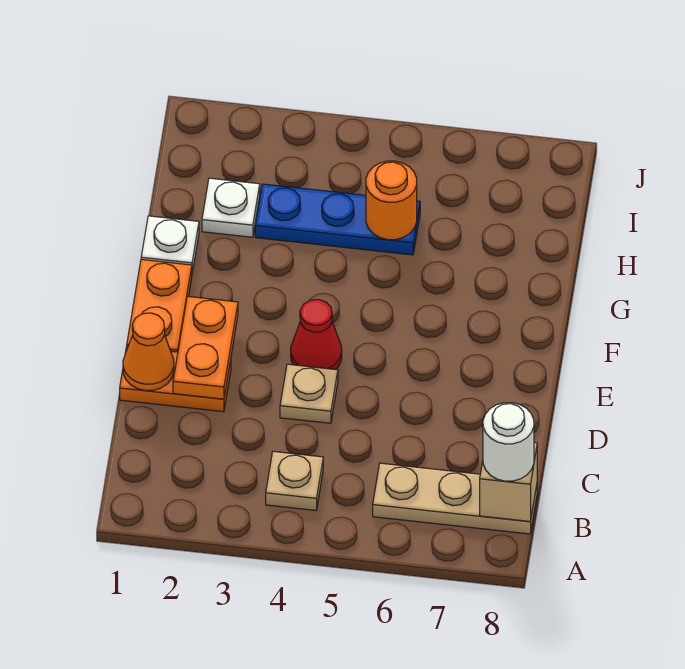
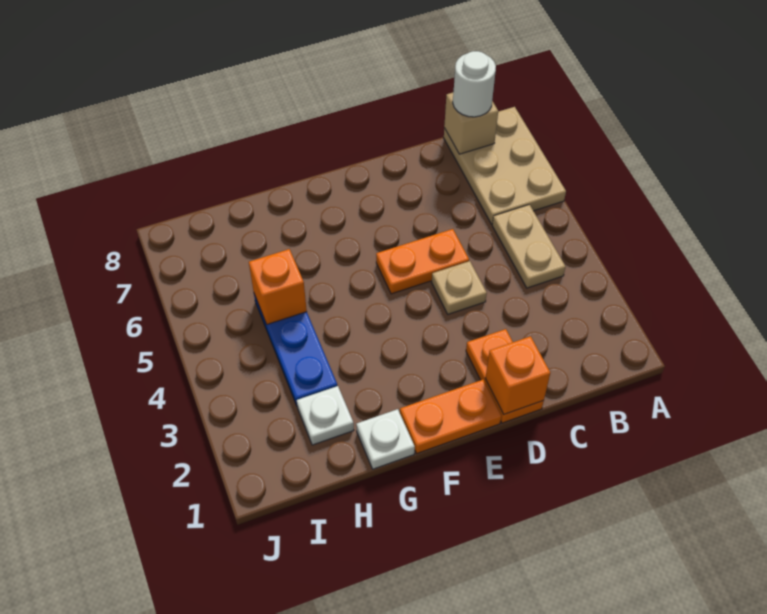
tan 1x1 plate [266,451,323,510] -> tan 1x2 plate [492,205,565,288]
tan 1x3 plate [373,463,537,534] -> tan 2x3 plate [444,107,566,224]
orange 1x1 cone [123,313,174,390] -> orange 1x1 brick [485,336,550,414]
orange 1x2 plate [173,296,238,399] -> orange 1x2 plate moved to [376,229,469,294]
red 1x1 cone [291,299,342,370] -> none
orange 1x1 round brick [366,161,417,240] -> orange 1x1 brick [249,249,307,324]

